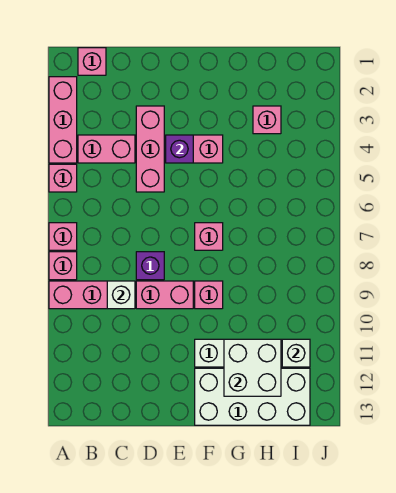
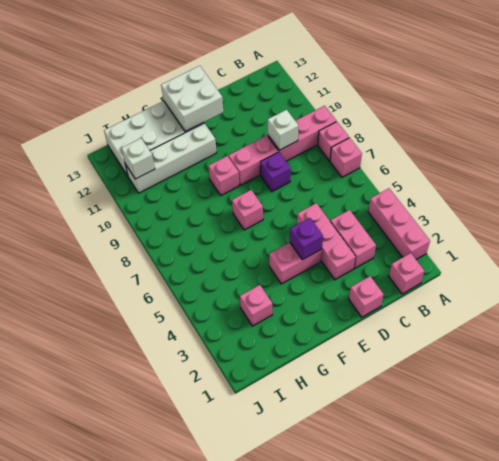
pink 1x1 brick [49,164,77,192] -> pink 1x1 brick moved to [349,276,384,317]
pink 1x2 brick [78,135,135,163] -> pink 1x2 brick turned to [330,210,376,268]
white 2x2 brick [224,339,281,396] -> white 2x2 brick moved to [161,66,223,131]

